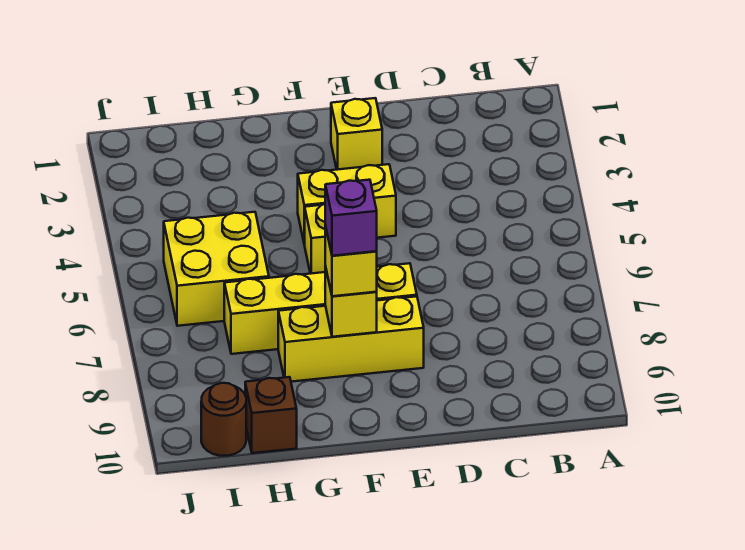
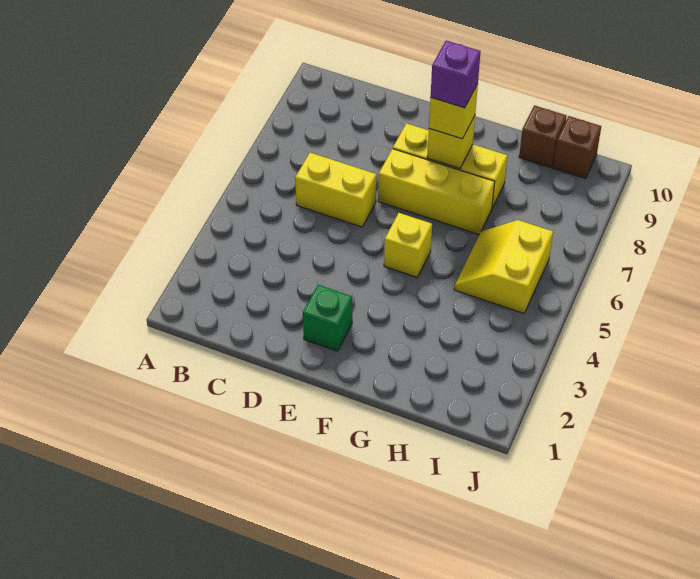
yellow 1x1 brick [331,98,382,170] -> green 1x1 brick [303,285,352,351]
yellow 1x2 brick [298,164,396,245] -> yellow 1x2 brick moved to [295,153,376,227]
yellow 1x4 brick [224,263,417,354] -> yellow 1x3 brick [378,149,495,235]
yellow 2x2 brick [164,212,269,326] -> yellow 2x2 slope [454,220,553,313]
brown 1x1 round brick [201,383,246,456] -> brown 1x1 brick [553,116,601,179]

